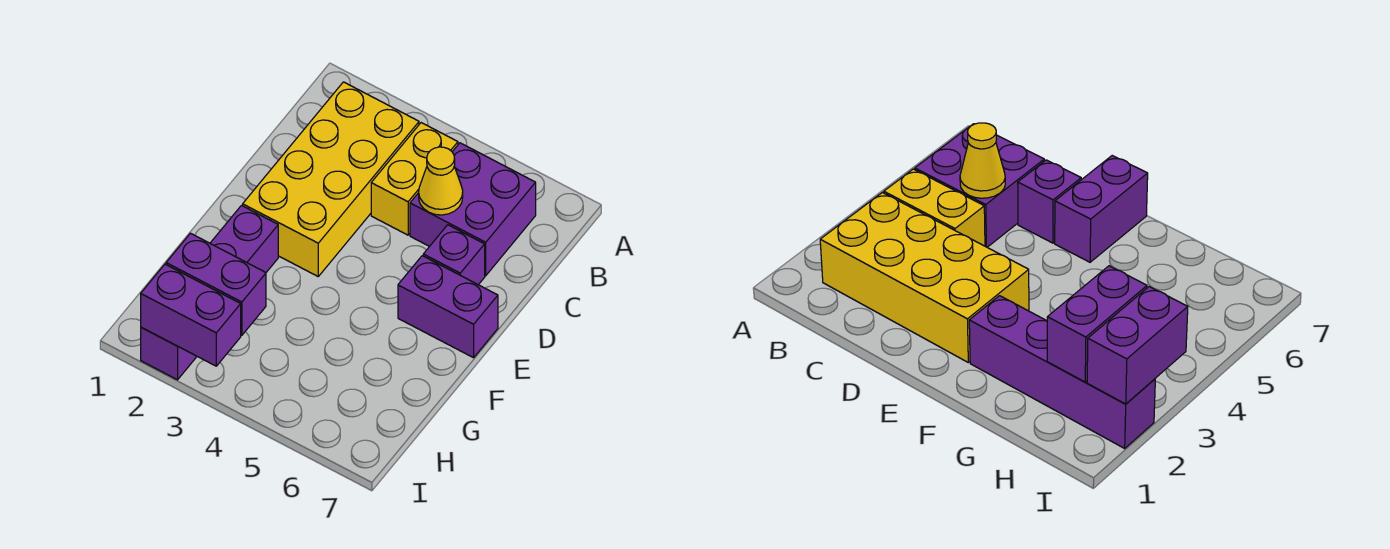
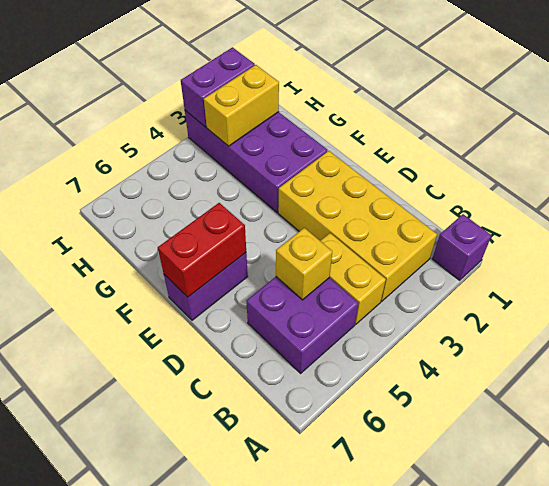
yellow 1x1 cone [419,147,463,215] -> yellow 1x1 brick [276,228,332,300]
purple 1x1 brick [423,225,485,285] -> purple 1x1 brick moved to [432,214,492,280]
none -> red 1x2 brick [158,203,246,297]
purple 1x4 brick [141,206,278,380] -> purple 2x4 brick [185,111,328,213]
purple 1x2 brick [166,233,266,335] -> yellow 1x2 brick [204,65,279,146]

